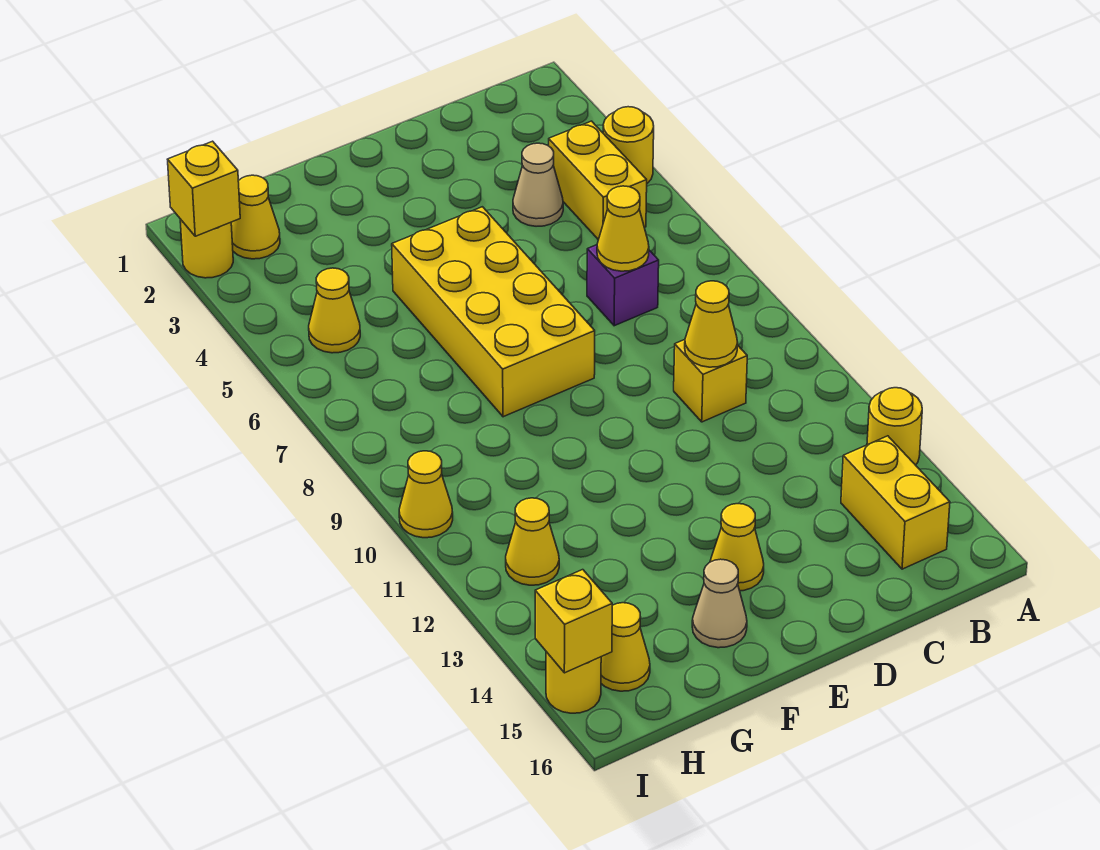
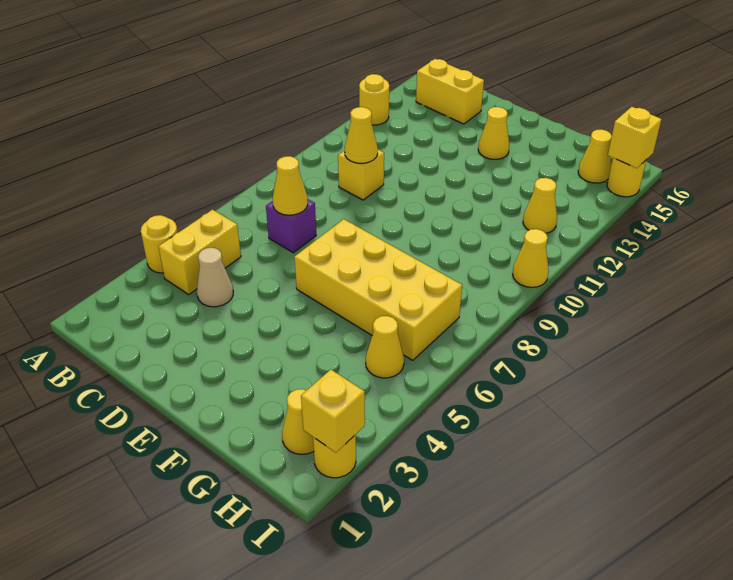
yellow 1x2 brick [841,436,950,569] -> yellow 1x2 brick turned to [416,59,484,124]
yellow 2x4 brick [392,207,595,417] -> yellow 2x4 brick turned to [294,219,462,360]
tan 1x1 cone [692,559,747,648] -> none

